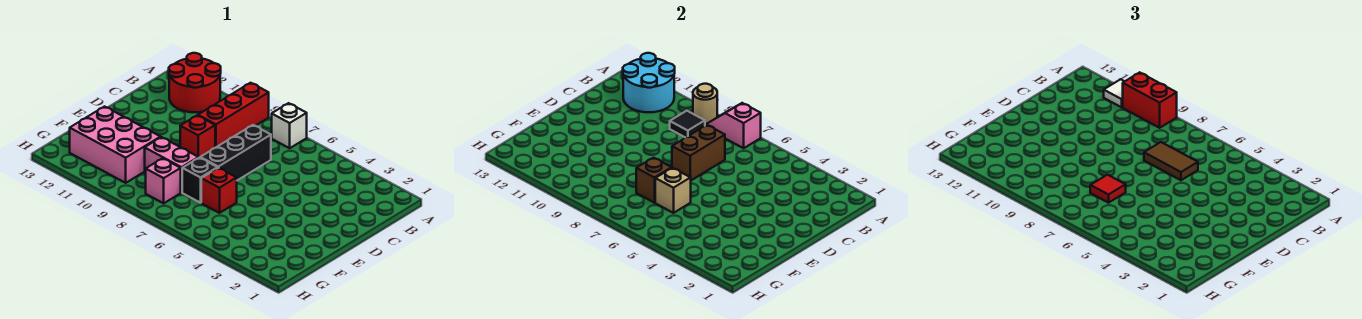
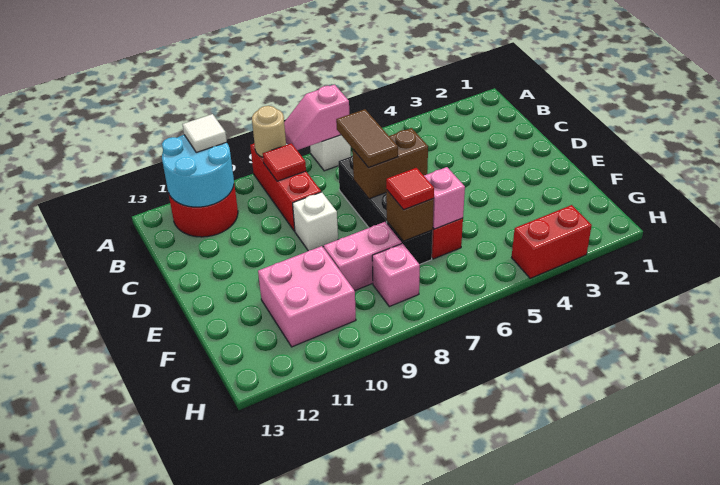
red 1x2 brick [1123,72,1177,128] -> red 1x2 brick moved to [512,205,592,278]
black 1x1 tile [670,111,705,138] -> red 1x1 tile [263,143,306,181]
brown 1x2 tile [1144,142,1198,180] -> brown 1x2 tile turned to [336,109,398,168]
brown 1x2 brick [672,125,725,180] -> brown 1x2 brick turned to [353,128,428,199]
red 1x1 brick [180,115,215,158] -> white 1x1 brick [293,192,338,251]
tan 1x1 brick [655,168,691,213] -> pink 1x1 brick [424,167,465,229]
pink 2x3 brick [70,107,161,183] -> pink 2x2 brick [258,246,356,347]

